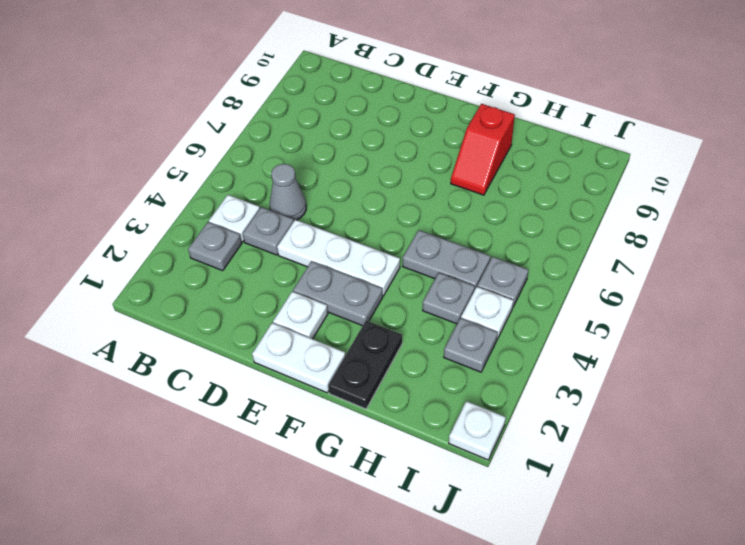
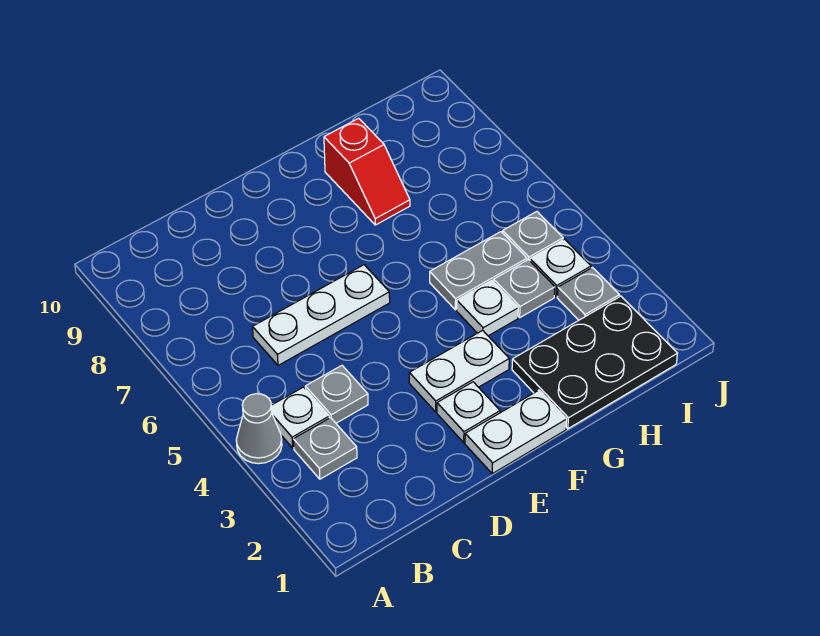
grey 1x1 cone [270,164,306,220] -> grey 1x1 cone moved to [236,394,282,464]
white 1x3 plate [277,220,400,296] -> white 1x3 plate moved to [253,265,390,365]
grey 1x2 plate [293,261,383,326] -> white 1x2 plate [409,330,509,412]
black 1x2 plate [328,320,402,409] -> black 2x3 plate [512,296,677,429]
white 1x1 plate [449,401,506,460] -> white 1x1 plate moved to [457,280,518,336]

